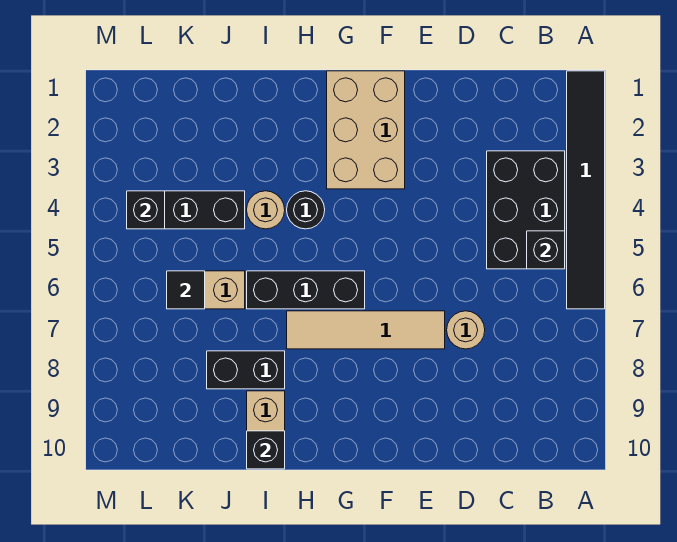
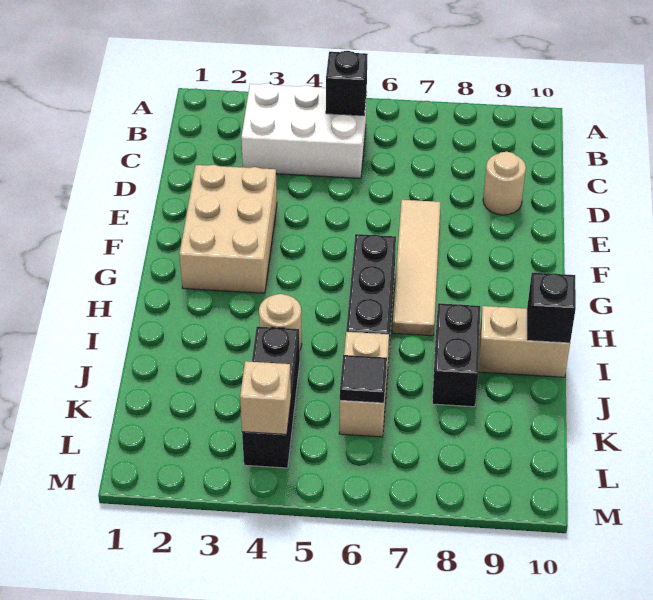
black 1x6 tile [567,71,605,309] -> none
black 2x3 brick [487,151,565,269] -> white 2x3 brick [241,83,367,178]
tan 1x1 round brick [447,311,485,349] -> tan 1x1 round brick moved to [483,152,526,215]
tan 2x3 brick [327,71,405,189] -> tan 2x3 brick turned to [179,165,277,293]
black 1x1 round brick [287,191,325,229] -> none
black 1x1 brick [127,191,165,229] -> tan 1x1 brick [240,361,291,435]

